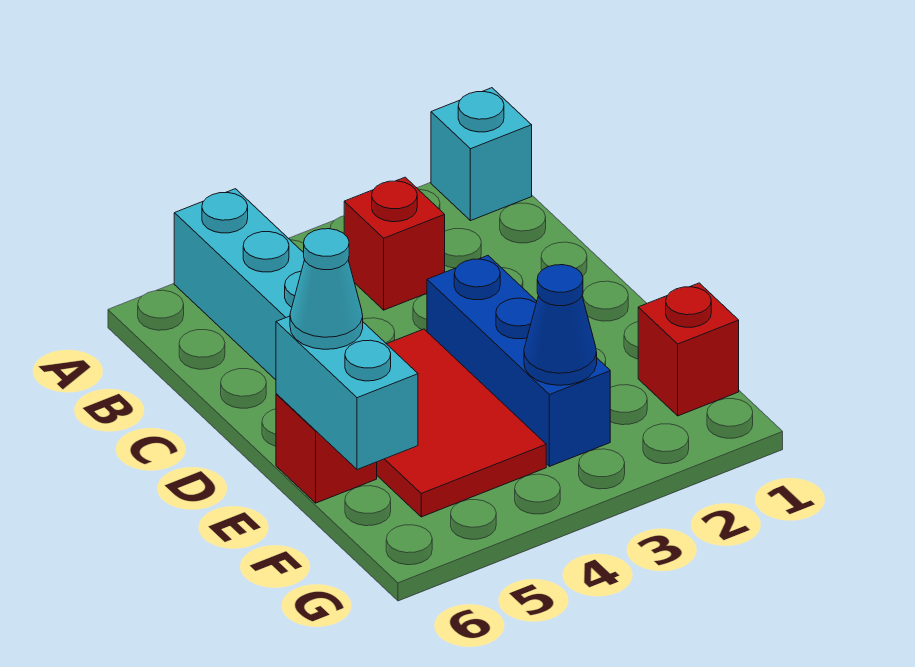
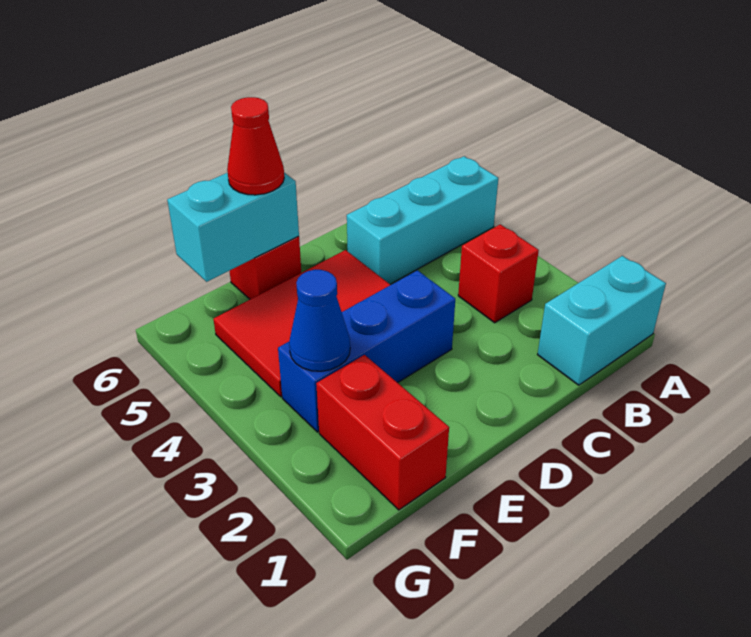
cyan 1x1 brick [431,88,532,221] -> cyan 1x2 brick [538,256,666,385]
cyan 1x1 cone [290,229,363,349] -> red 1x1 cone [227,97,284,195]
red 1x1 brick [638,283,739,416] -> red 1x2 brick [316,355,449,510]

